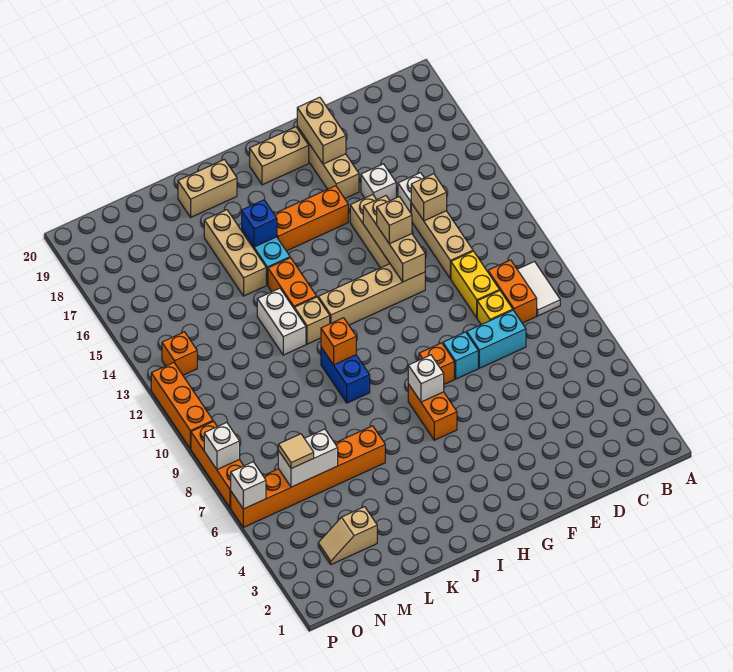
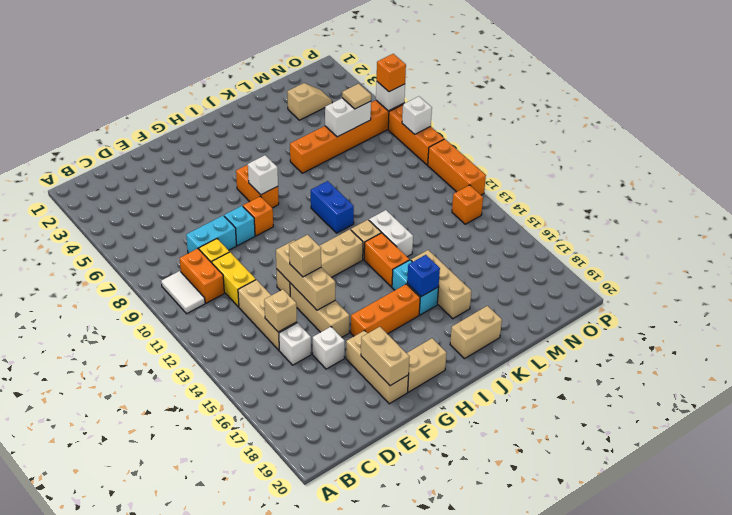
orange 1x1 brick [321,318,356,365] -> orange 1x1 brick moved to [377,54,406,92]

